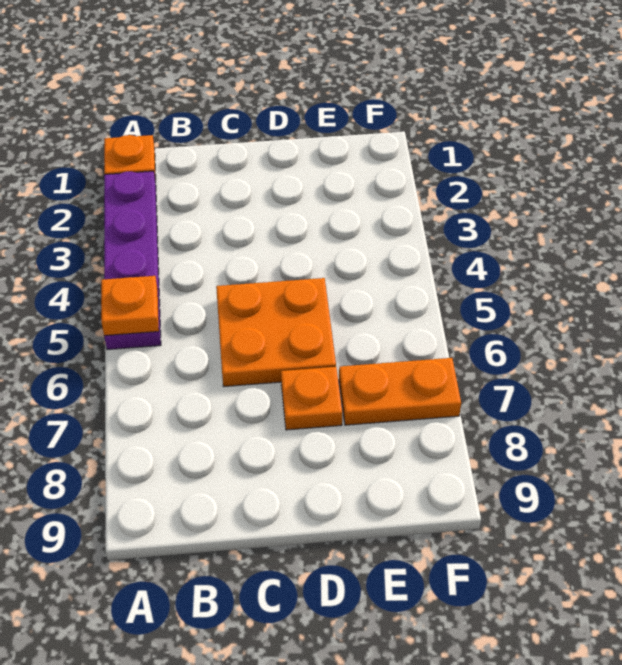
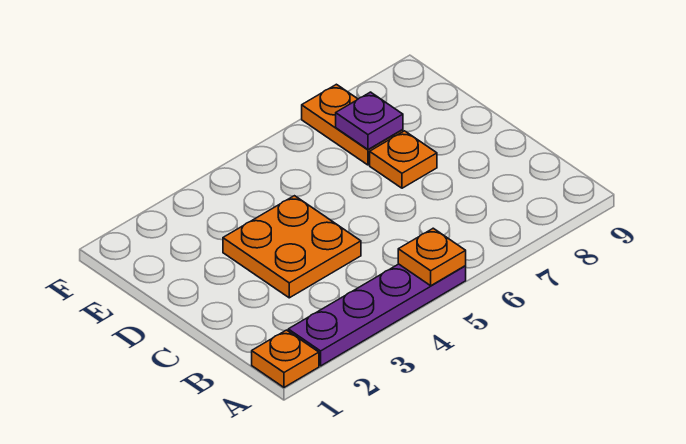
orange 2x2 plate [216,278,336,387] -> orange 2x2 plate moved to [223,196,361,298]
none -> purple 1x1 plate [336,92,403,149]

